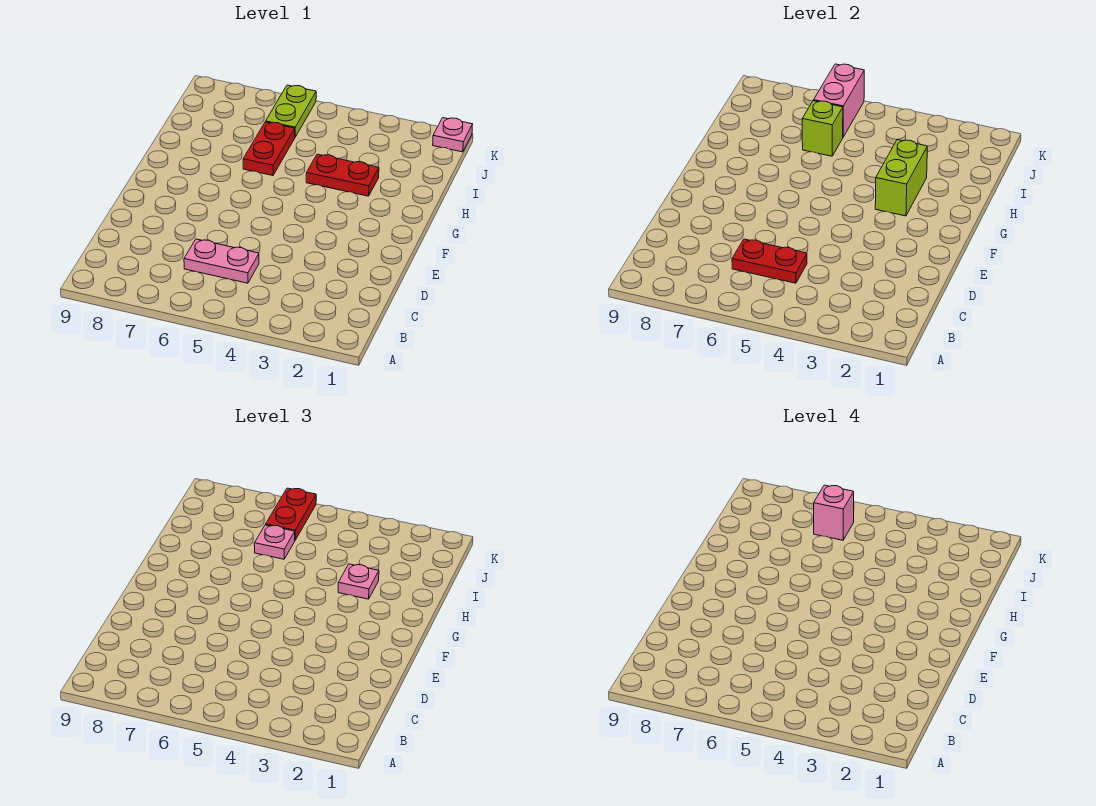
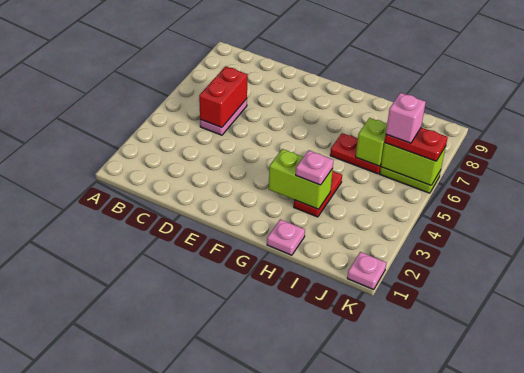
red 1x2 plate [732,239,807,283] -> red 1x2 brick [199,66,247,128]
pink 1x1 plate [254,525,295,559] -> pink 1x1 plate moved to [267,219,305,255]
pink 1x2 brick [814,64,864,137] -> lime 1x2 brick [381,143,446,185]

